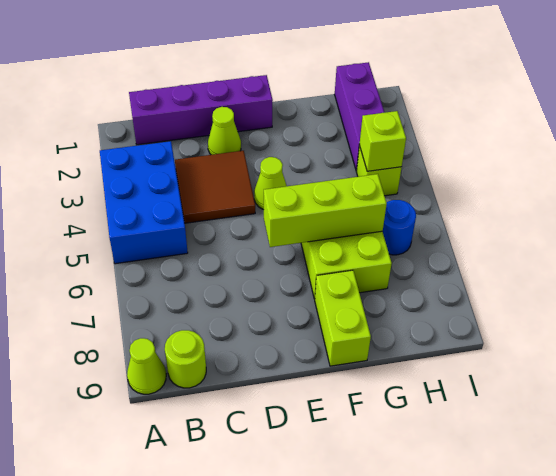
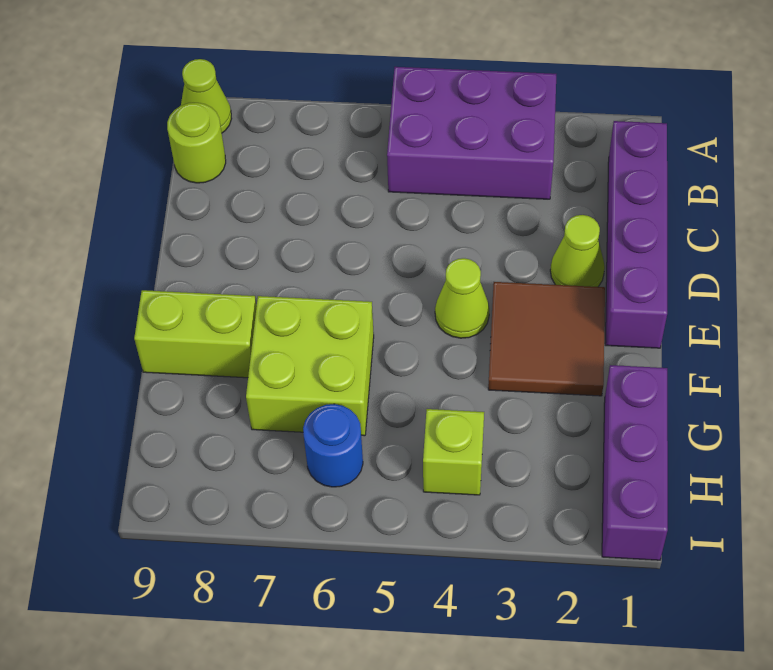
blue 2x3 brick [100,141,188,264] -> purple 2x3 brick [387,67,556,199]
brown 2x2 tile [175,151,255,223] -> brown 2x2 tile moved to [488,282,605,396]
lime 1x3 brick [264,174,387,247] -> none
purple 1x3 brick [335,62,385,171] -> purple 1x3 brick turned to [602,365,668,560]
lime 1x1 brick [359,111,406,171] -> none

